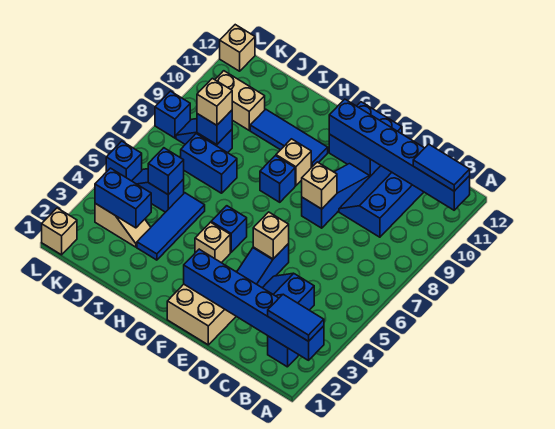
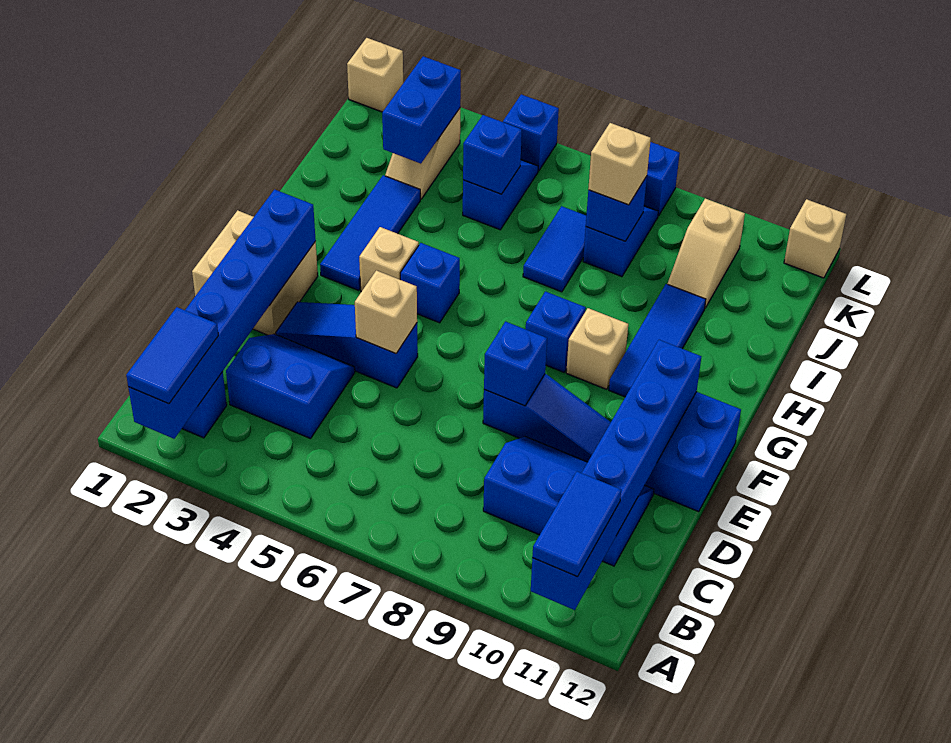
tan 1x1 brick [302,162,337,209] -> blue 1x1 brick [484,322,547,406]
blue 1x3 tile [137,193,205,260] -> blue 1x3 tile turned to [320,175,420,290]
blue 1x2 brick [181,134,237,193] -> blue 1x2 tile [523,206,586,292]
tan 1x2 brick [215,71,265,130] -> tan 1x2 slope [667,198,745,308]

